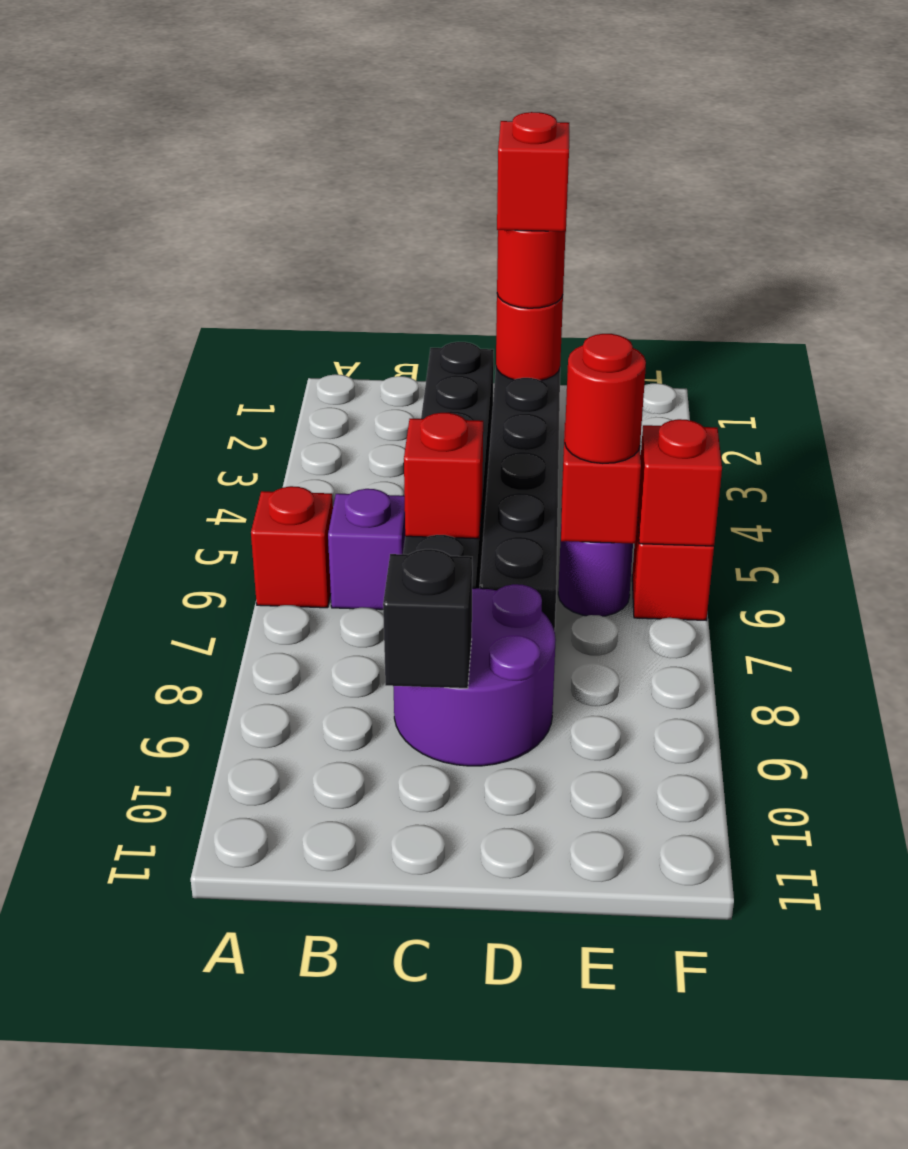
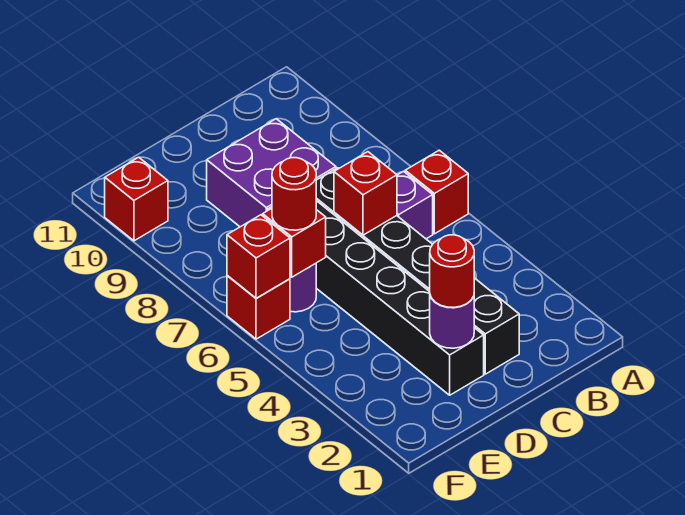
purple 2x2 round brick [393,584,556,766] -> purple 2x2 brick [207,119,336,227]
black 1x1 brick [383,549,472,688] -> none
red 1x1 round brick [496,294,563,381] -> purple 1x1 round brick [430,296,474,348]
red 1x1 brick [497,112,569,232] -> red 1x1 brick moved to [105,157,168,241]

